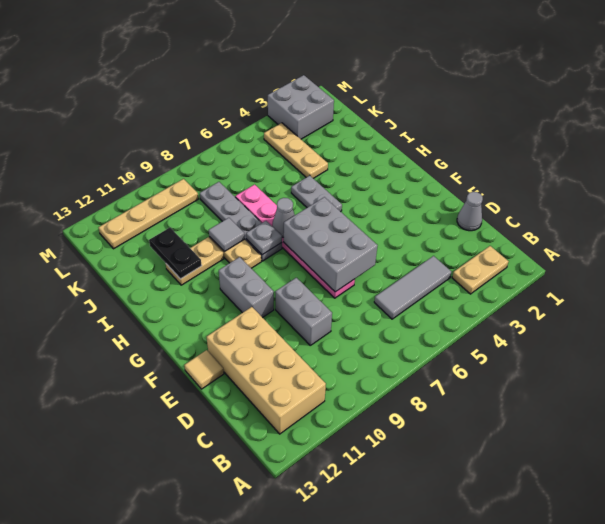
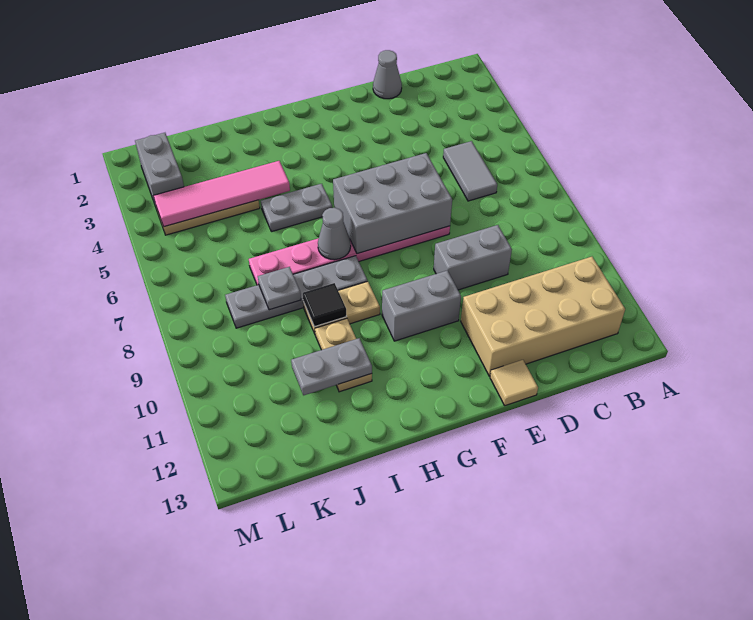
tan 1x2 plate [452,246,509,294] -> none
grey 1x3 tile [374,256,451,319] -> grey 1x2 tile [443,141,497,201]
grey 1x1 plate [246,221,282,255] -> grey 1x1 plate moved to [258,267,301,310]
none -> pink 1x4 tile [153,161,290,227]
grey 1x1 tile [209,218,245,251] -> black 1x1 tile [303,283,346,327]
black 1x2 plate [149,228,202,279] -> grey 1x2 plate [291,338,372,395]
grey 2x2 brick [268,75,334,139] -> grey 1x2 brick [135,133,184,207]
tan 1x4 plate [99,179,198,249] -> none

